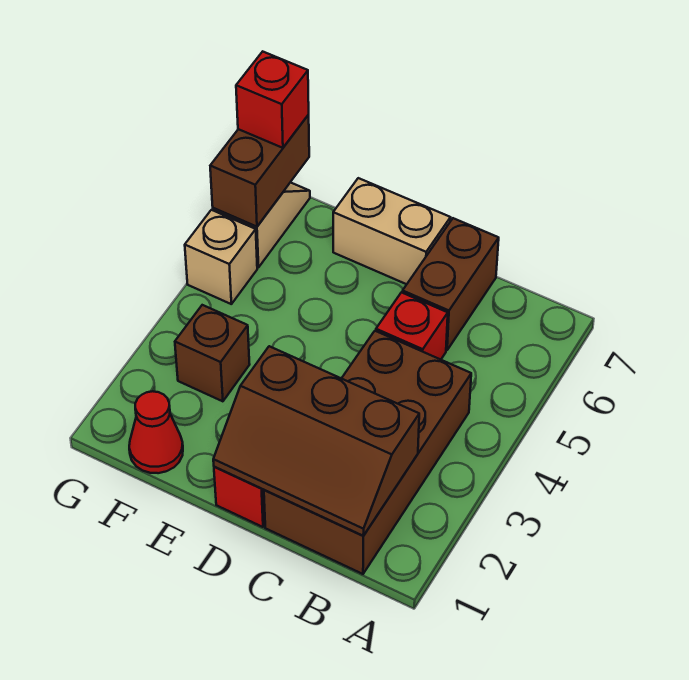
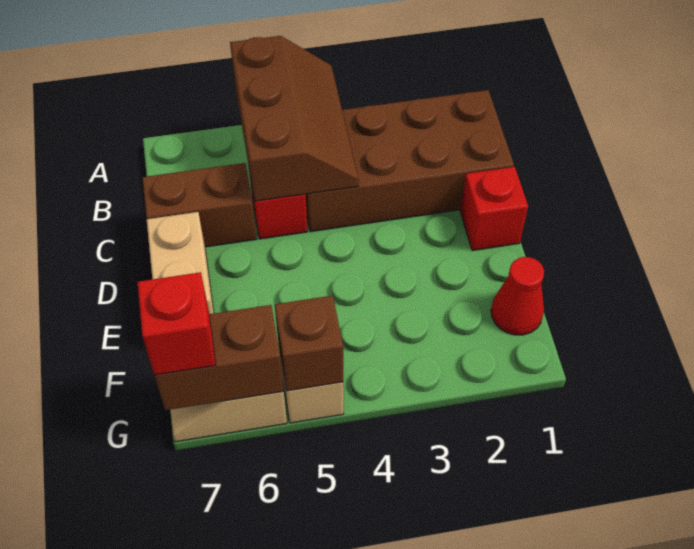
brown 2x3 slope [213,346,419,536] -> brown 2x3 slope moved to [230,36,359,201]
brown 1x1 brick [175,305,250,401] -> brown 1x1 brick moved to [275,295,343,391]

